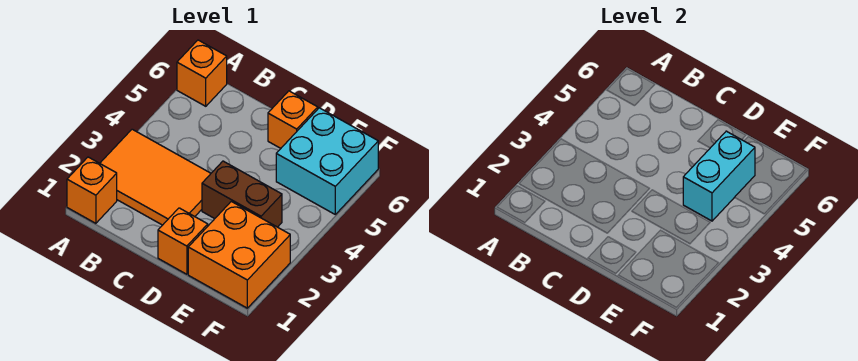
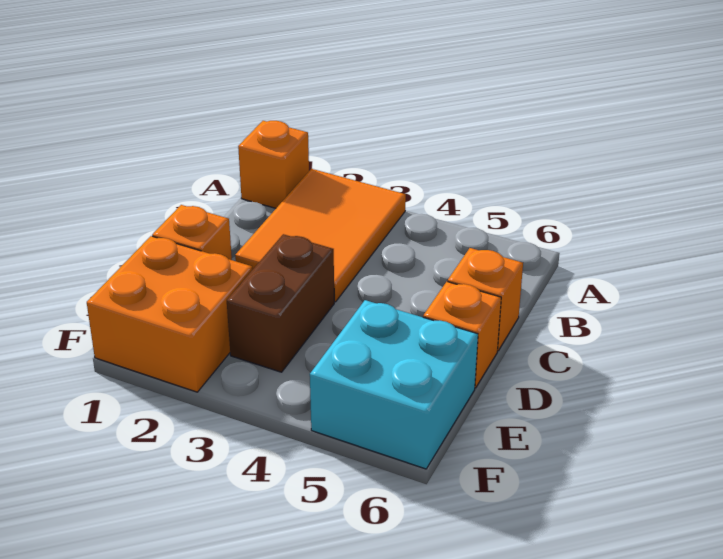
orange 1x1 brick [177,40,227,106] -> orange 1x1 brick moved to [448,248,523,351]
cyan 1x2 brick [683,131,755,221] -> none

